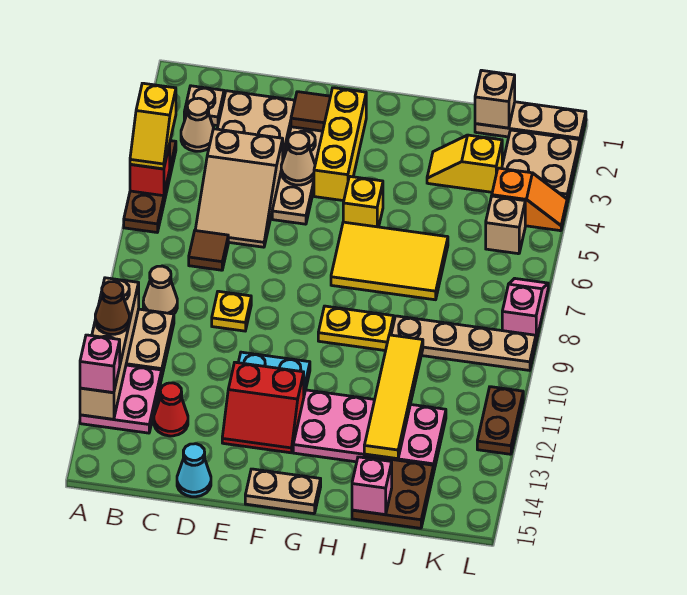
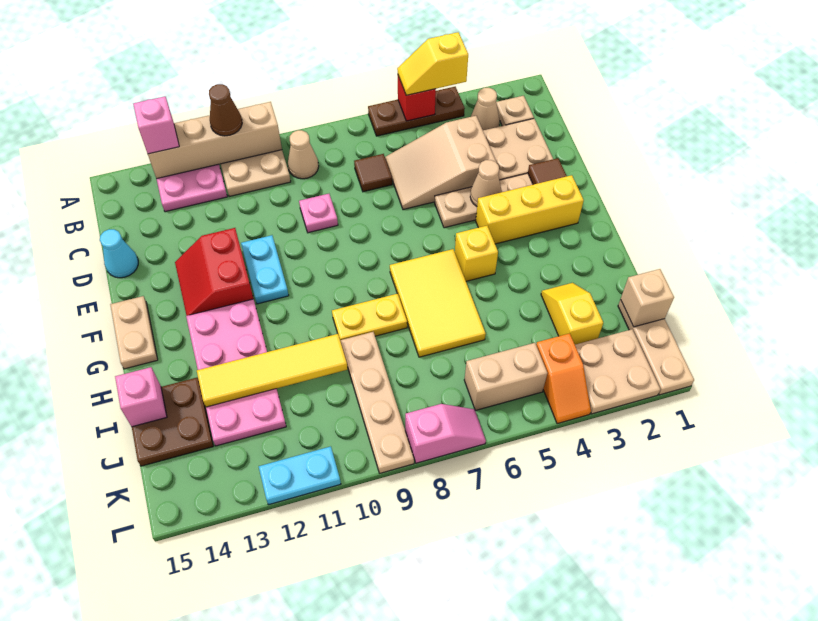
red 1x1 cone [154,383,188,436] -> none
yellow 1x1 plate [212,291,251,331] -> pink 1x1 plate [299,194,338,233]
yellow 1x2 plate [318,306,394,351] -> yellow 1x2 plate turned to [332,294,407,341]
tan 1x1 brick [486,196,525,254] -> tan 1x2 brick [464,343,547,410]
brown 1x2 plate [477,387,523,454] -> cyan 1x2 plate [259,446,341,505]

